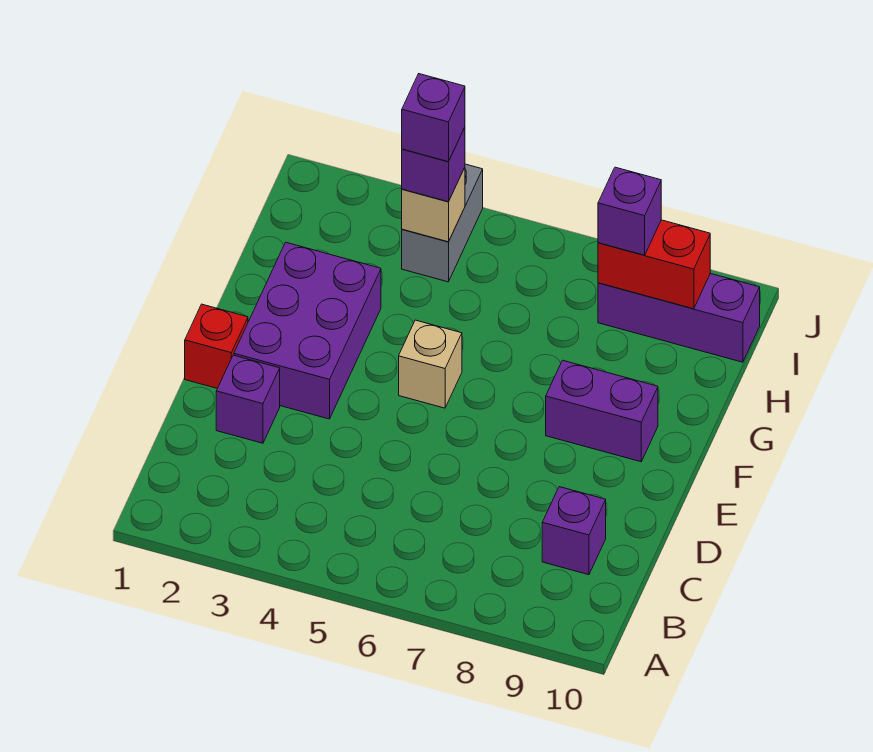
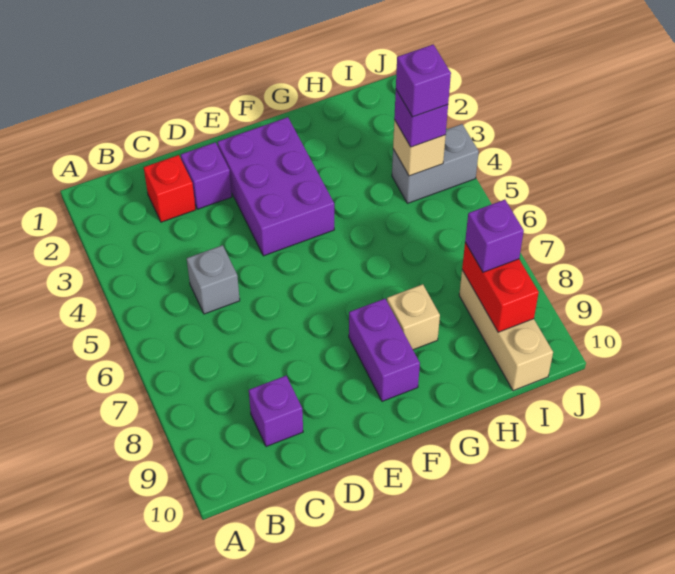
none -> grey 1x1 brick [187,245,240,314]
red 1x1 brick [185,304,248,389] -> red 1x1 brick moved to [144,155,196,222]
purple 2x3 brick [234,242,381,419] -> purple 2x3 brick turned to [217,117,334,256]
tan 1x1 brick [399,320,462,408] -> tan 1x1 brick moved to [387,284,440,350]
purple 1x3 brick [598,273,760,362] -> tan 1x3 brick [459,270,553,391]

